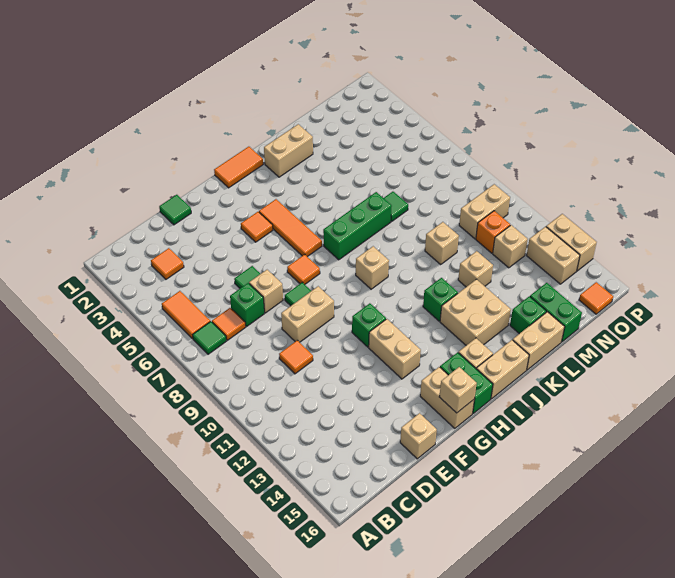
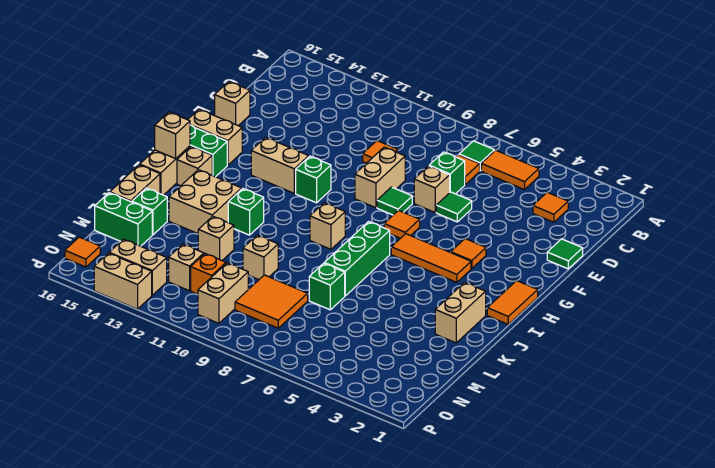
tan 1x1 brick [439,367,477,413] -> tan 1x1 brick moved to [155,112,190,159]
green 1x1 tile [384,192,408,221] -> green 1x1 brick [309,263,345,310]
none -> orange 2x2 tile [235,275,308,328]

